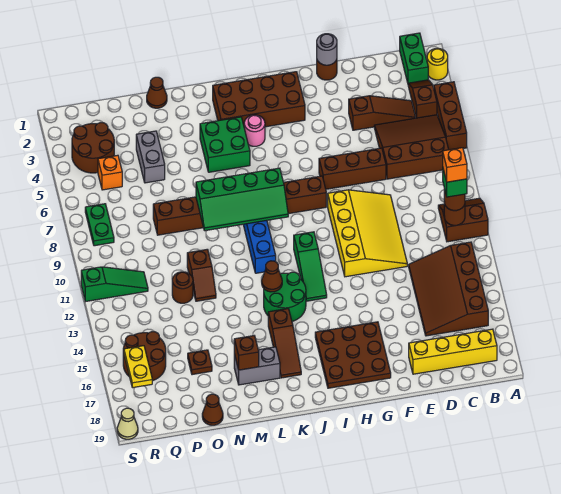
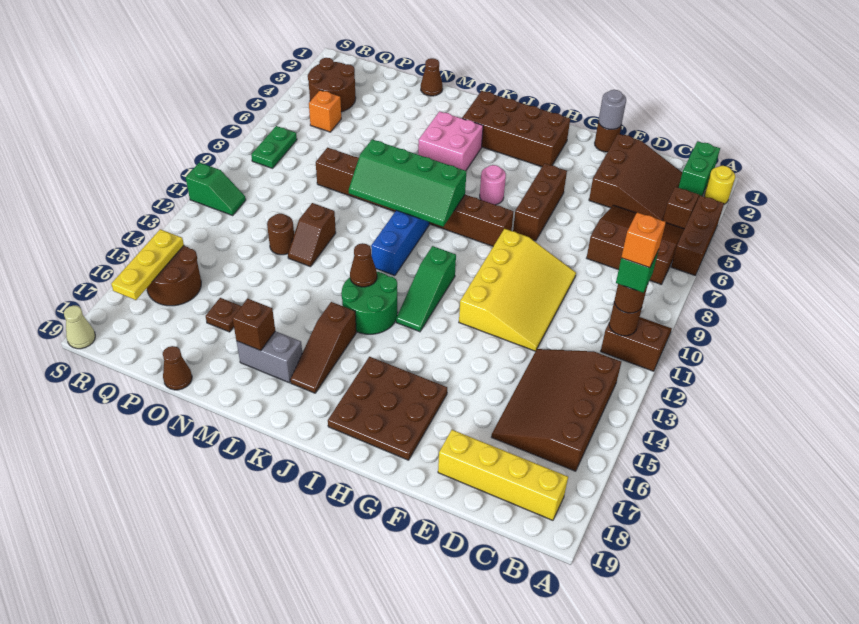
brown 1x3 slope [349,96,416,130] -> brown 3x3 slope [589,134,682,220]
brown 1x3 brick [319,148,386,189] -> brown 1x3 brick turned to [513,163,567,241]
pink 1x1 round brick [244,115,265,146] -> pink 1x1 round brick moved to [480,165,506,205]
green 2x2 brick [200,117,250,172] -> pink 2x2 brick [418,111,483,171]
grey 1x2 brick [136,131,165,183] -> none
green 1x3 slope [81,267,148,302] -> green 1x2 slope [186,162,246,215]
yellow 1x2 plate [124,346,152,388] -> yellow 1x3 plate [111,229,184,300]

